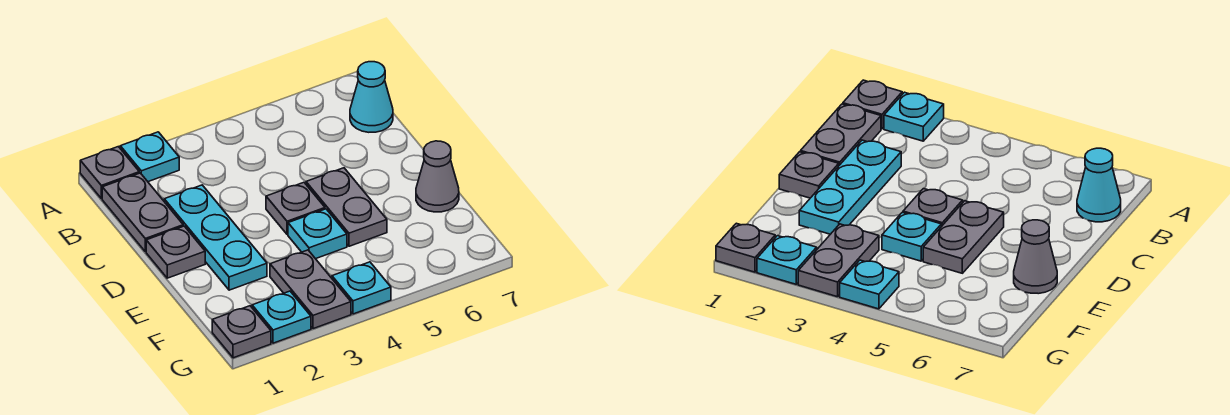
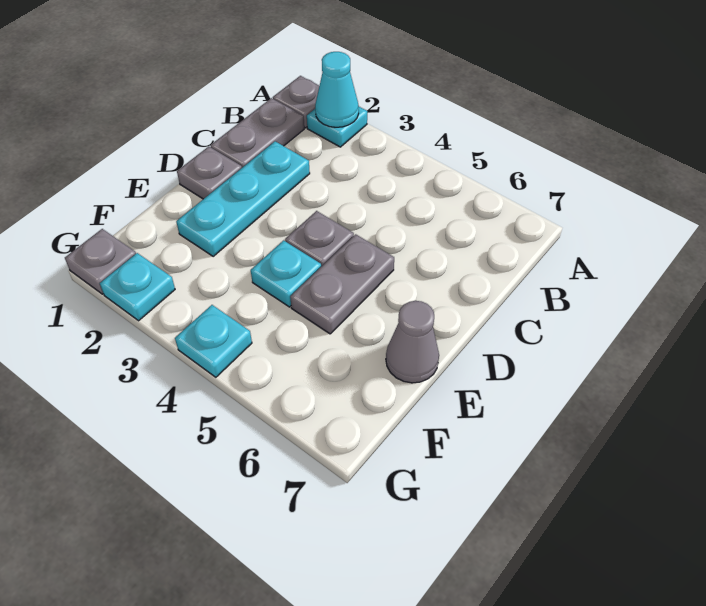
cyan 1x1 cone [350,62,393,132] -> cyan 1x1 cone moved to [315,52,359,127]
grey 1x2 plate [270,250,351,329] -> none

